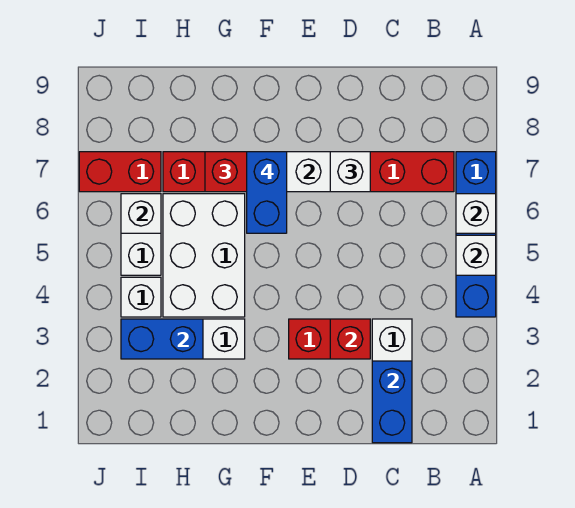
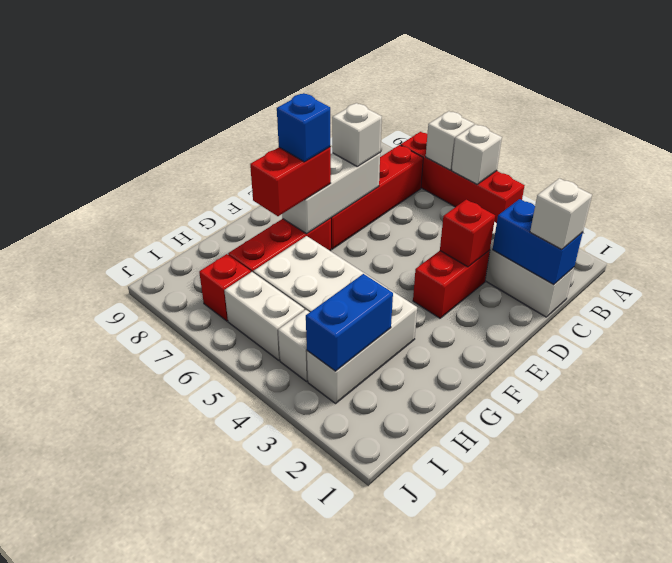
blue 1x4 brick [456,152,496,317] -> red 1x4 brick [401,132,525,223]
blue 1x2 brick [247,152,287,233] -> blue 1x1 brick [277,93,330,162]
white 1x1 brick [121,194,161,233] -> white 1x1 brick moved to [530,178,592,249]
red 1x2 brick [79,152,161,192] -> red 1x1 brick [199,254,251,321]

